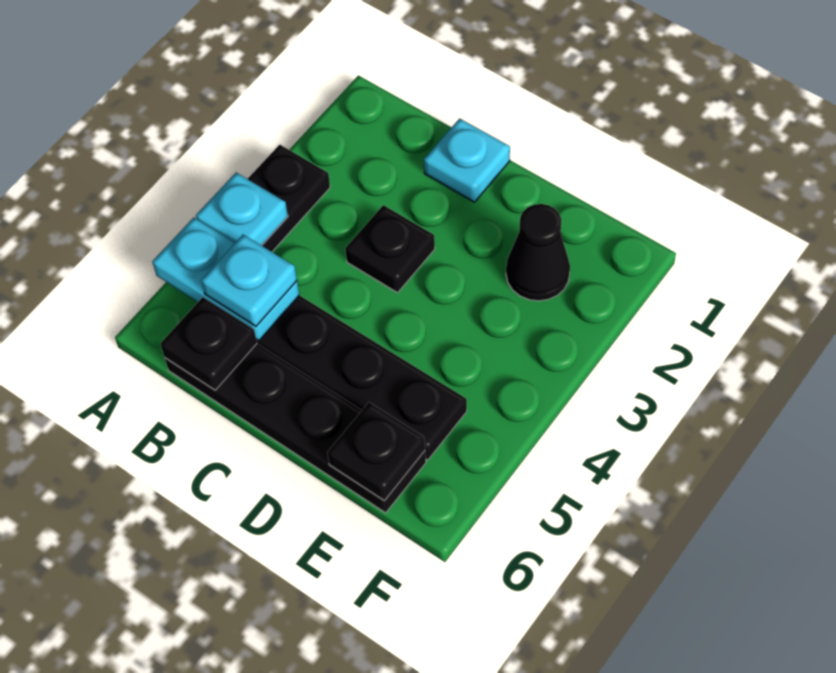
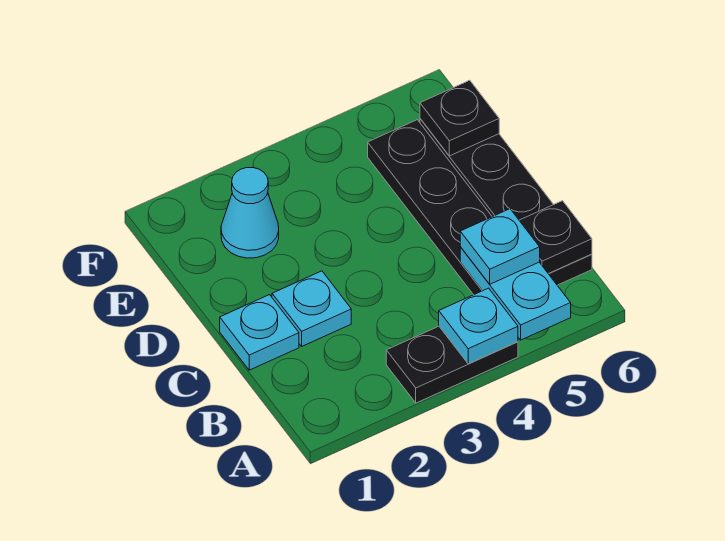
none -> cyan 1x1 plate [272,271,351,346]
black 1x1 plate [345,205,435,293] -> none
black 1x1 cone [506,204,570,301] -> cyan 1x1 cone [221,168,279,258]

